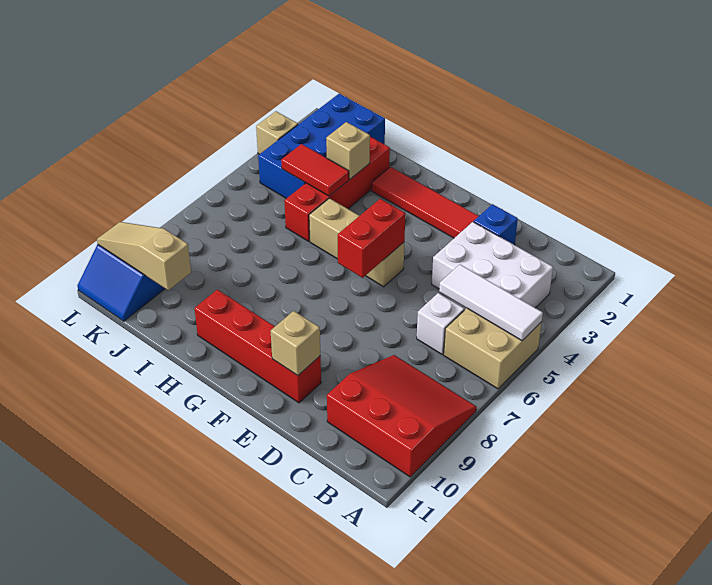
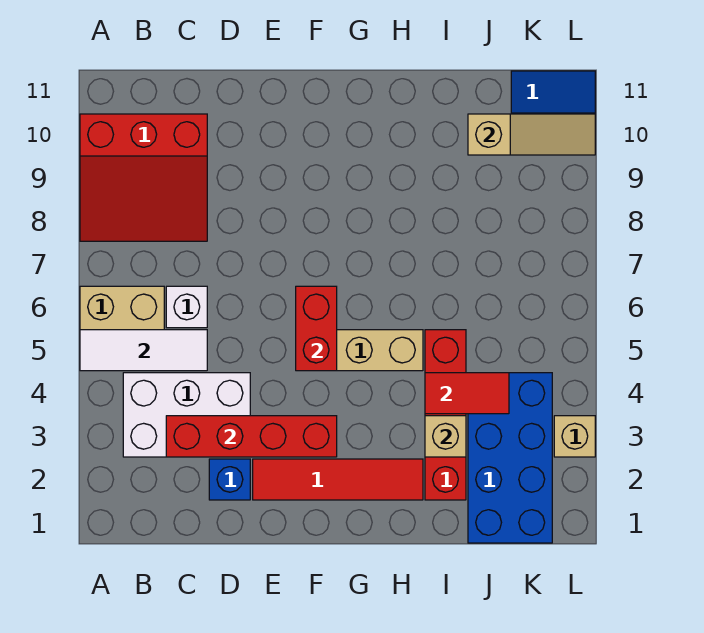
red 1x4 brick [195,290,321,403] -> red 1x4 brick moved to [166,416,337,457]
tan 1x1 brick [271,311,320,376] -> none

